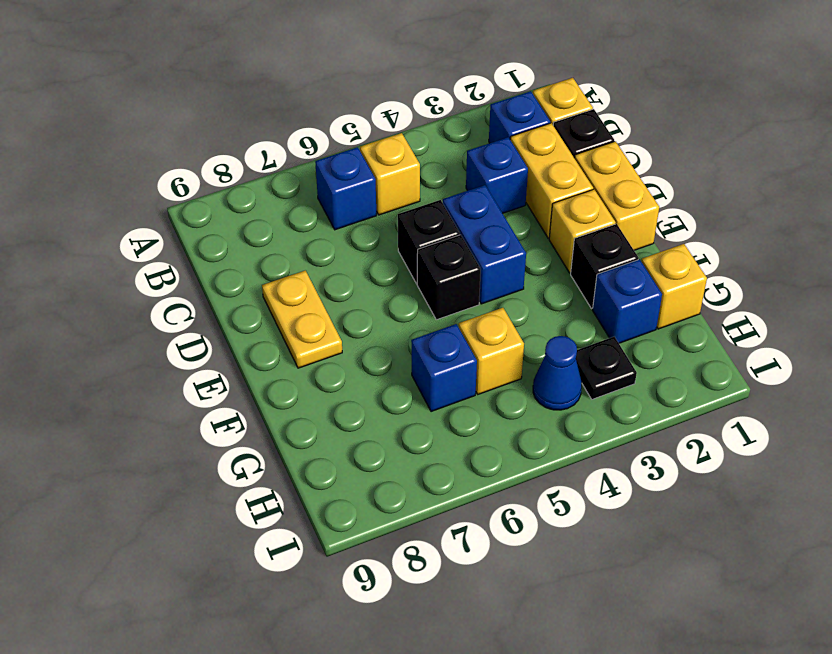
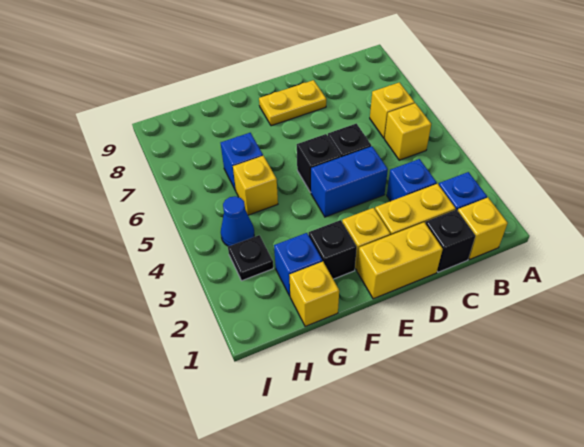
blue 1x1 brick [315,147,376,230] -> yellow 1x1 brick [370,82,415,138]

